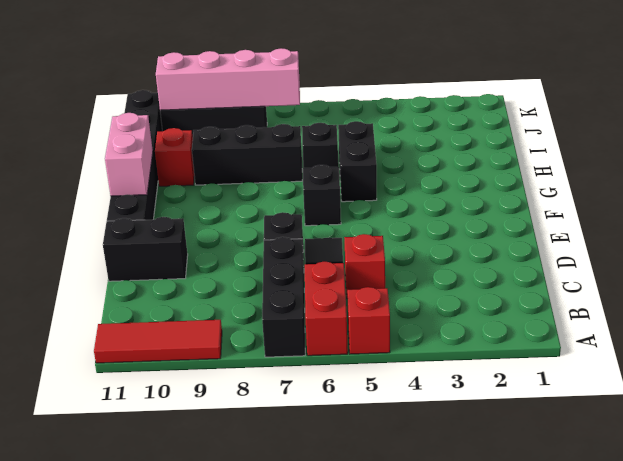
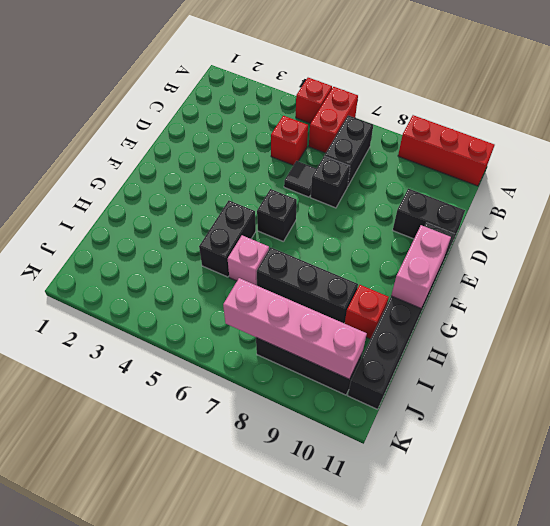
black 1x3 brick [262,237,305,357] -> black 1x2 brick [325,115,373,186]
red 1x3 tile [94,320,222,363] -> red 1x3 brick [398,115,495,186]
black 1x1 brick [302,123,338,168] -> pink 1x1 brick [228,235,269,286]

